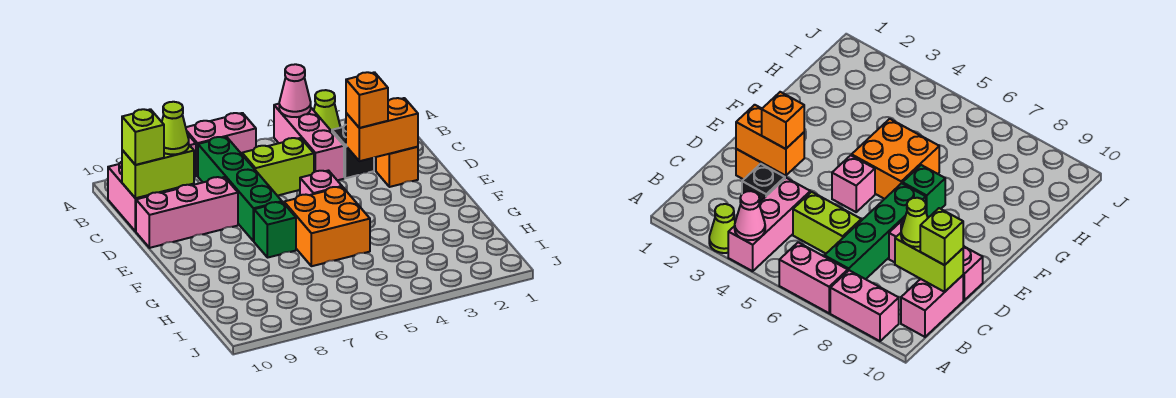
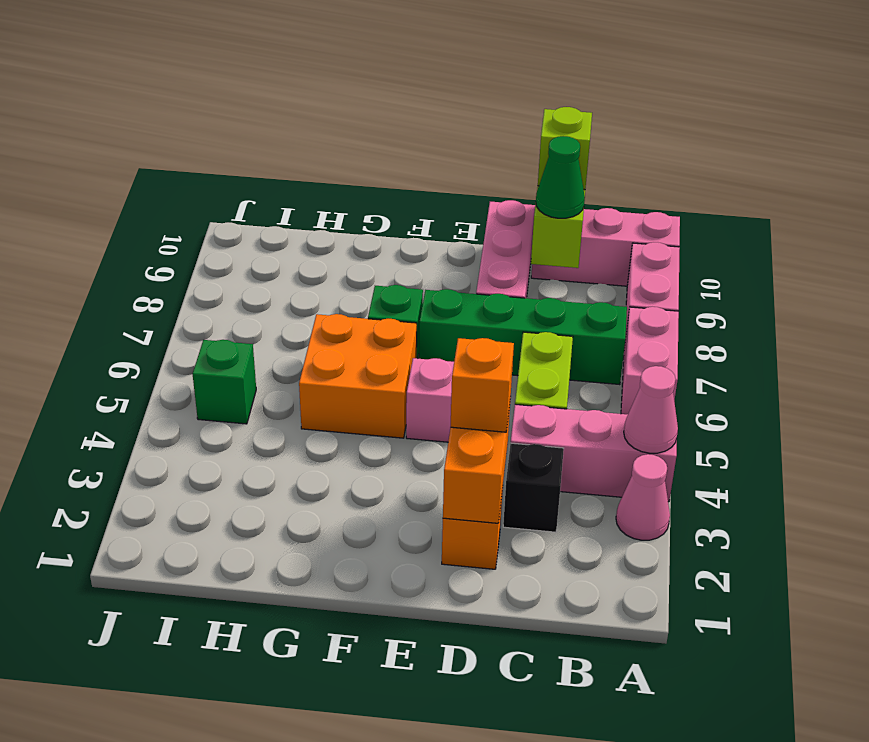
lime 1x1 cone [314,90,341,131] -> pink 1x1 cone [616,454,670,540]
pink 1x2 brick [108,162,164,232] -> pink 1x3 brick [531,208,680,286]
lime 1x1 cone [162,102,189,154] -> green 1x1 cone [536,136,585,218]
none -> green 1x1 brick [193,340,256,424]

